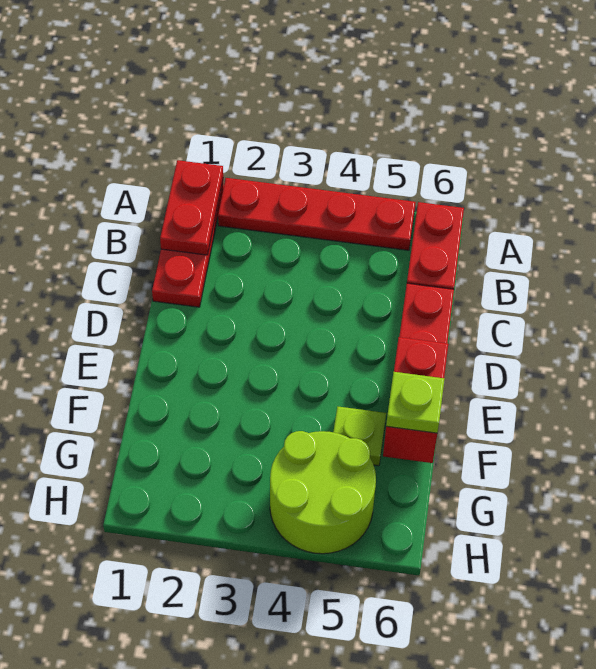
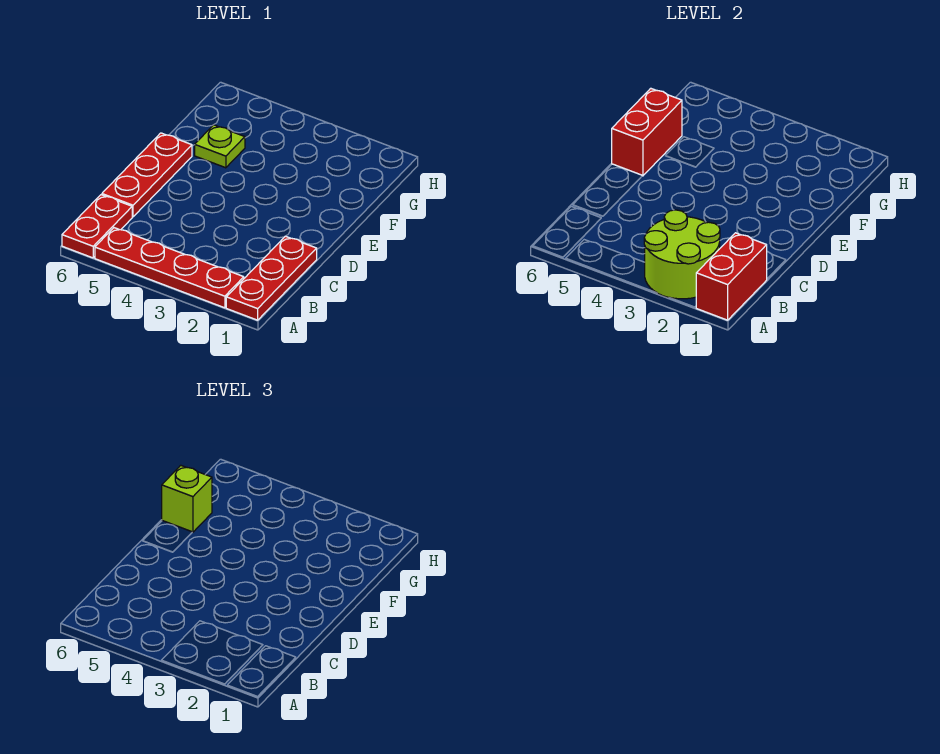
red 1x2 plate [160,160,223,255] -> red 1x2 brick [696,233,767,320]
lime 1x1 plate [386,372,444,433] -> lime 1x1 brick [162,465,212,532]
lime 2x2 round brick [270,431,376,554] -> lime 2x2 round brick moved to [644,210,720,299]

